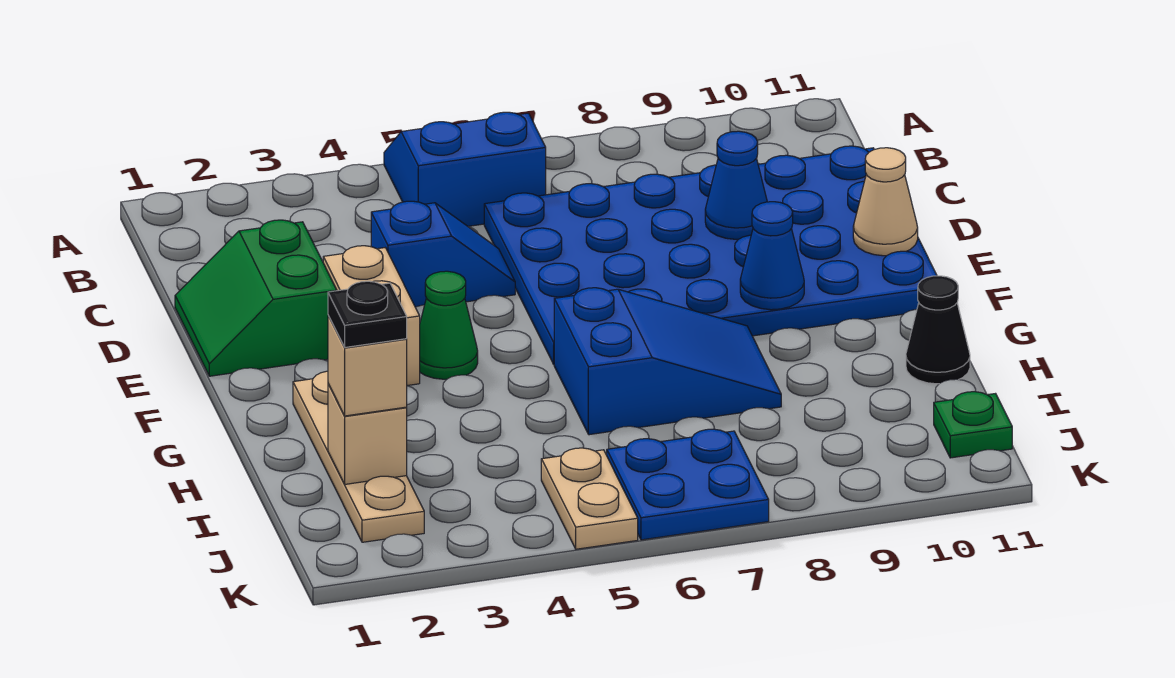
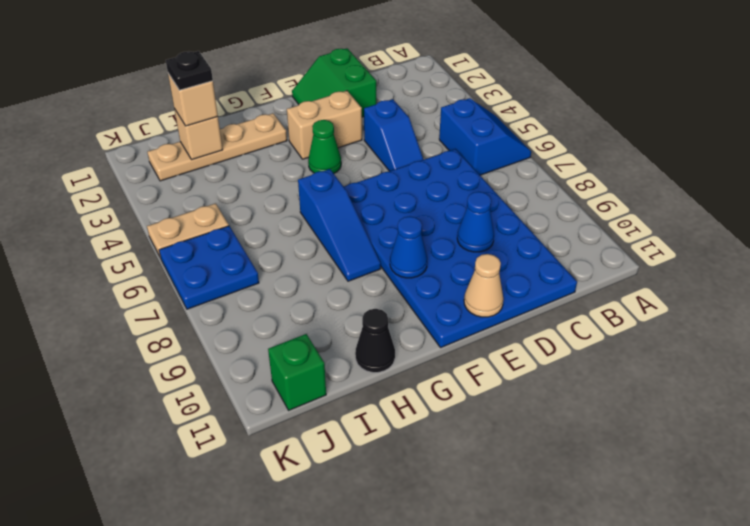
green 2x2 slope [175,220,337,376] -> green 2x2 slope turned to [292,48,376,117]
blue 2x3 slope [554,288,781,435] -> blue 1x3 slope [298,169,381,281]
green 1x1 plate [934,391,1012,458] -> green 1x1 brick [268,334,326,410]

